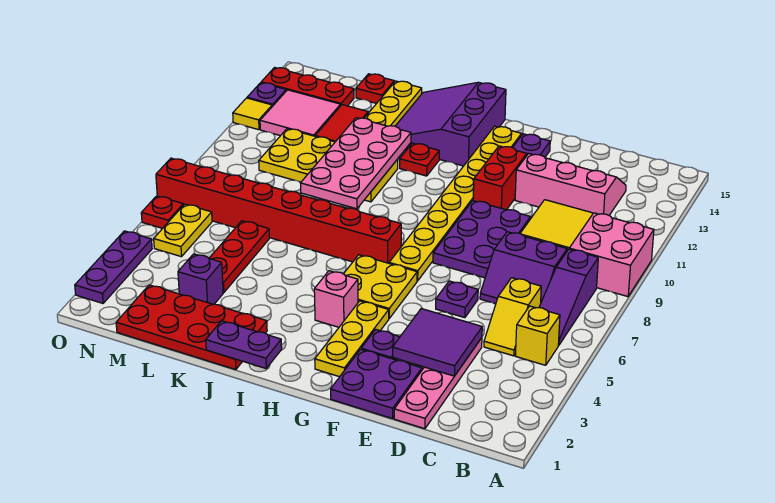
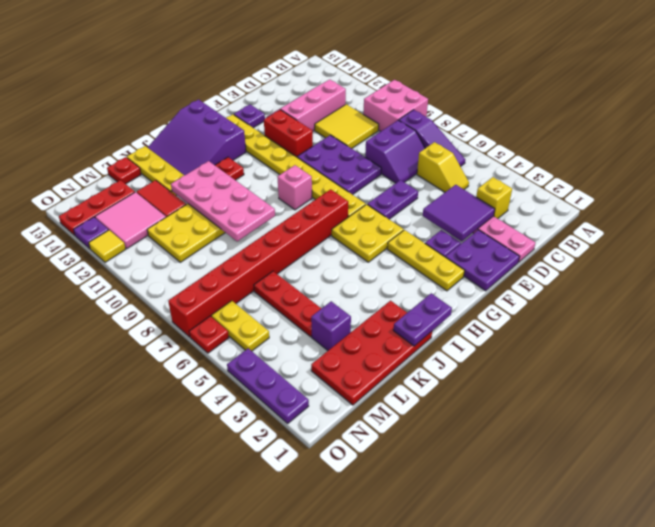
yellow 1x1 brick [515,306,560,365] -> yellow 1x1 brick moved to [476,177,512,219]
purple 1x1 plate [436,281,478,318] -> purple 1x2 plate [367,180,418,219]
pink 1x1 brick [314,271,358,327] -> pink 1x1 brick moved to [278,165,312,210]

